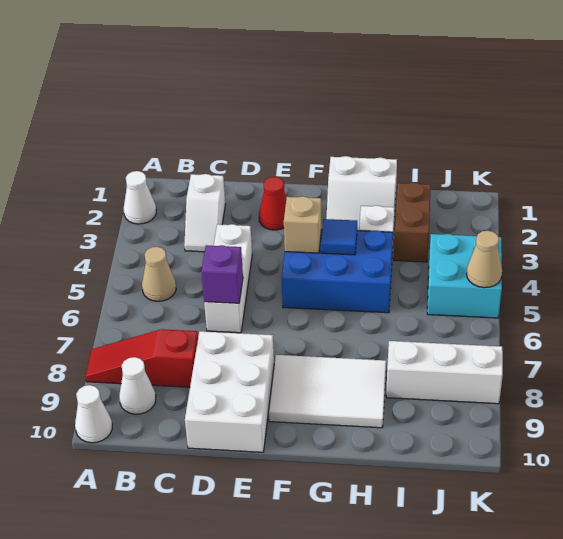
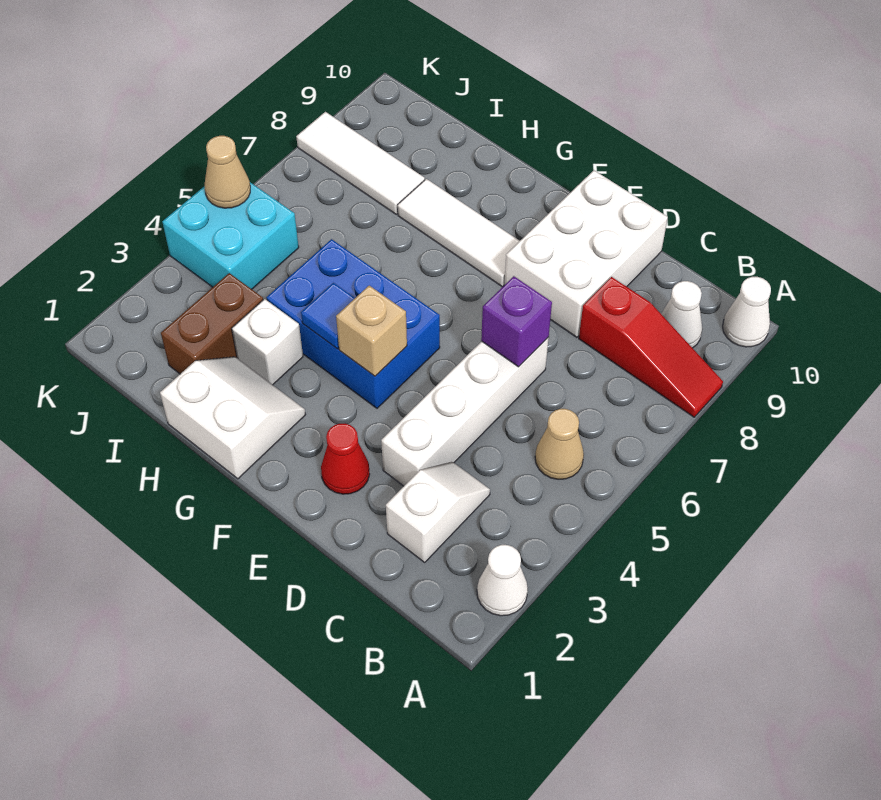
white 1x3 brick [204,224,252,333] -> white 1x4 brick [381,337,549,486]
white 2x3 tile [269,355,386,428] -> white 1x3 tile [398,179,519,287]
white 1x3 brick [386,341,503,404] -> white 1x3 tile [296,112,425,214]

